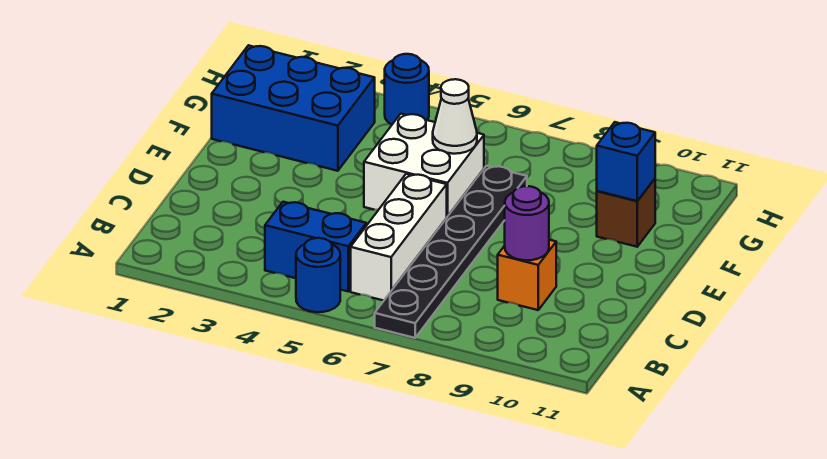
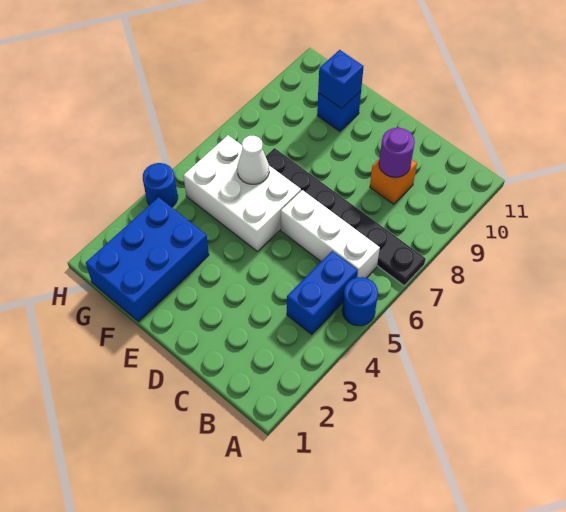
white 2x2 brick [364,114,484,217] -> white 2x3 brick [183,135,301,251]
brown 1x1 brick [597,179,655,247] -> blue 1x1 brick [317,91,361,131]

